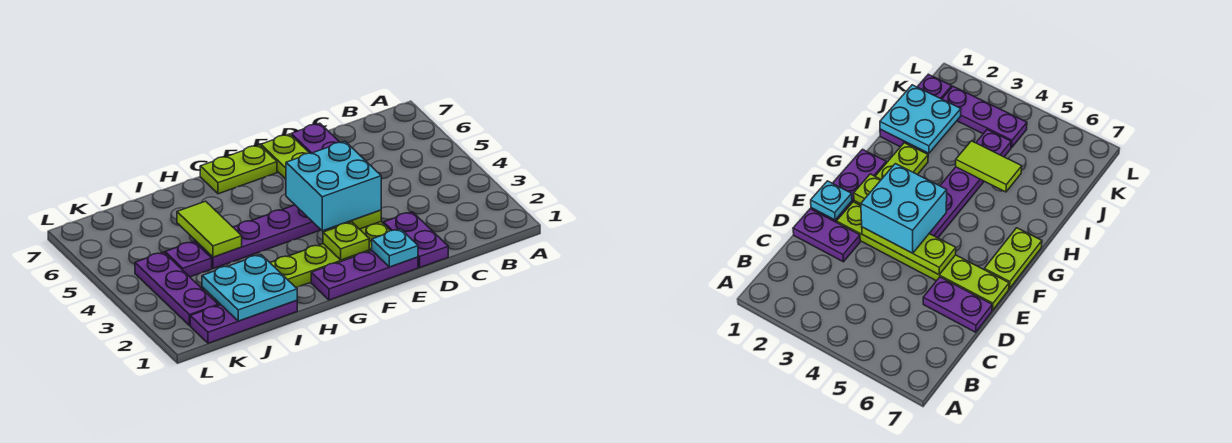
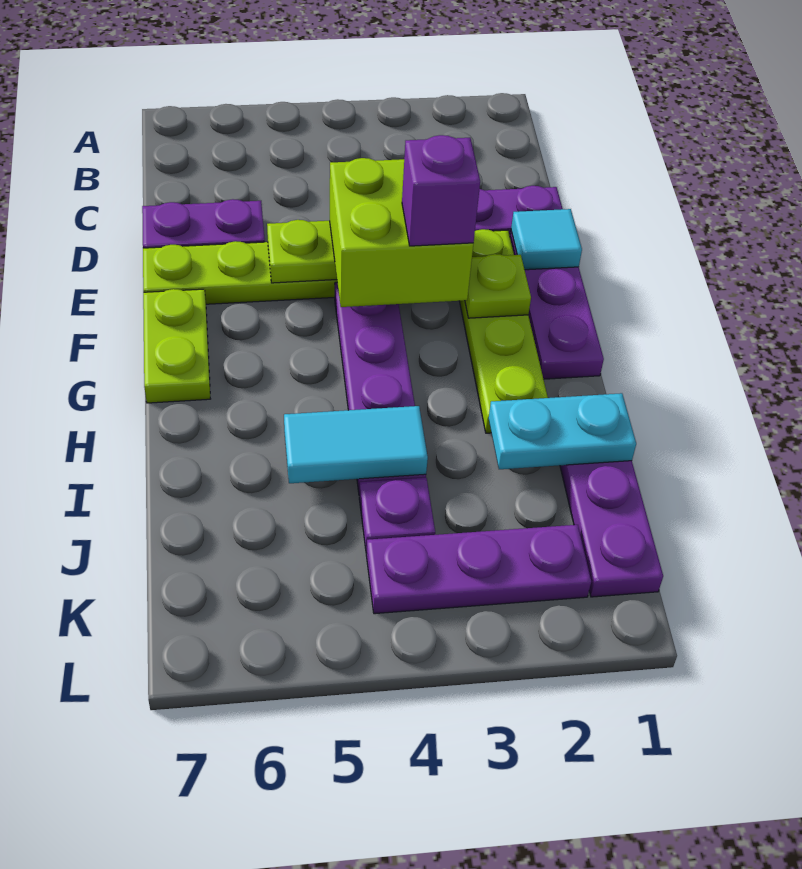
cyan 1x1 plate [372,229,418,267] -> cyan 1x1 tile [511,209,582,270]
cyan 2x2 brick [286,141,381,231] -> lime 2x2 brick [330,158,473,307]
none -> purple 1x1 brick [402,135,480,246]
cyan 2x2 plate [202,255,297,321] -> cyan 1x2 plate [489,393,636,469]
lime 1x2 tile [177,201,242,257] -> cyan 1x2 tile [284,406,428,483]

